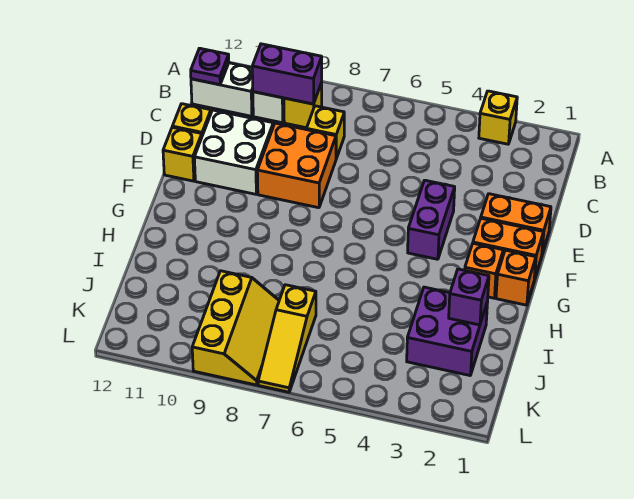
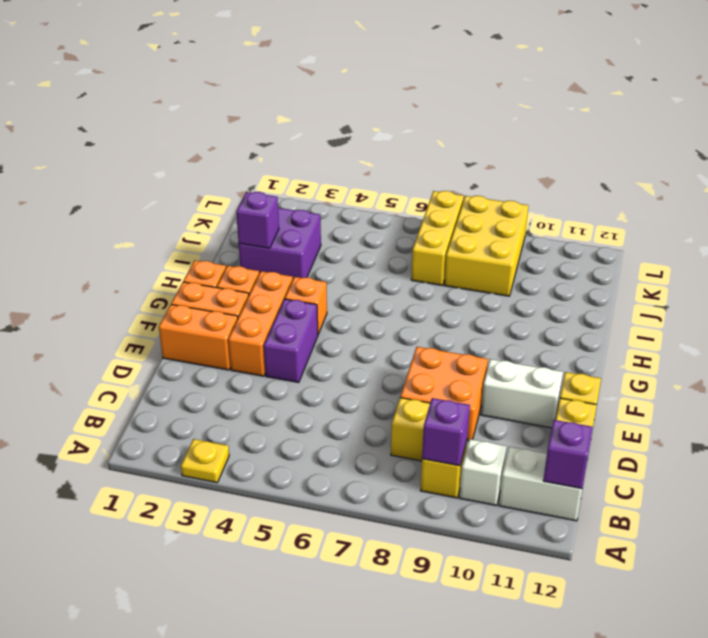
yellow 1x1 brick [479,91,517,144] -> yellow 1x1 plate [181,439,229,483]
purple 1x2 brick [252,44,322,104] -> purple 1x1 brick [422,398,470,466]
purple 1x1 plate [191,48,229,85] -> purple 1x1 brick [543,420,593,489]
white 2x2 brick [194,110,273,194] -> white 1x2 brick [481,359,563,428]
none -> orange 1x3 brick [228,271,293,376]
none -> orange 1x1 brick [285,277,327,334]
yellow 1x3 slope [258,285,316,392] -> yellow 1x3 brick [411,191,464,285]
yellow 2x3 slope [192,271,279,385] -> yellow 2x3 brick [444,196,528,296]

